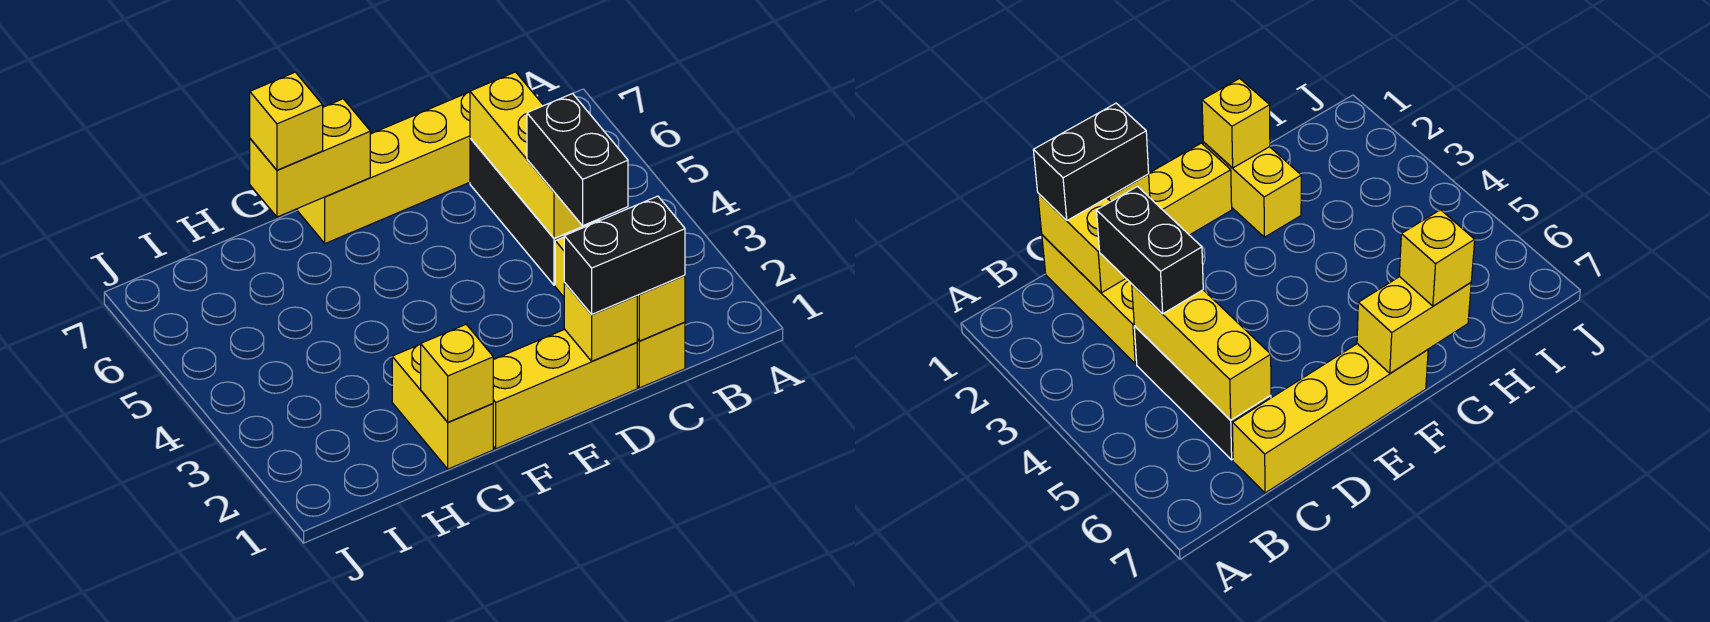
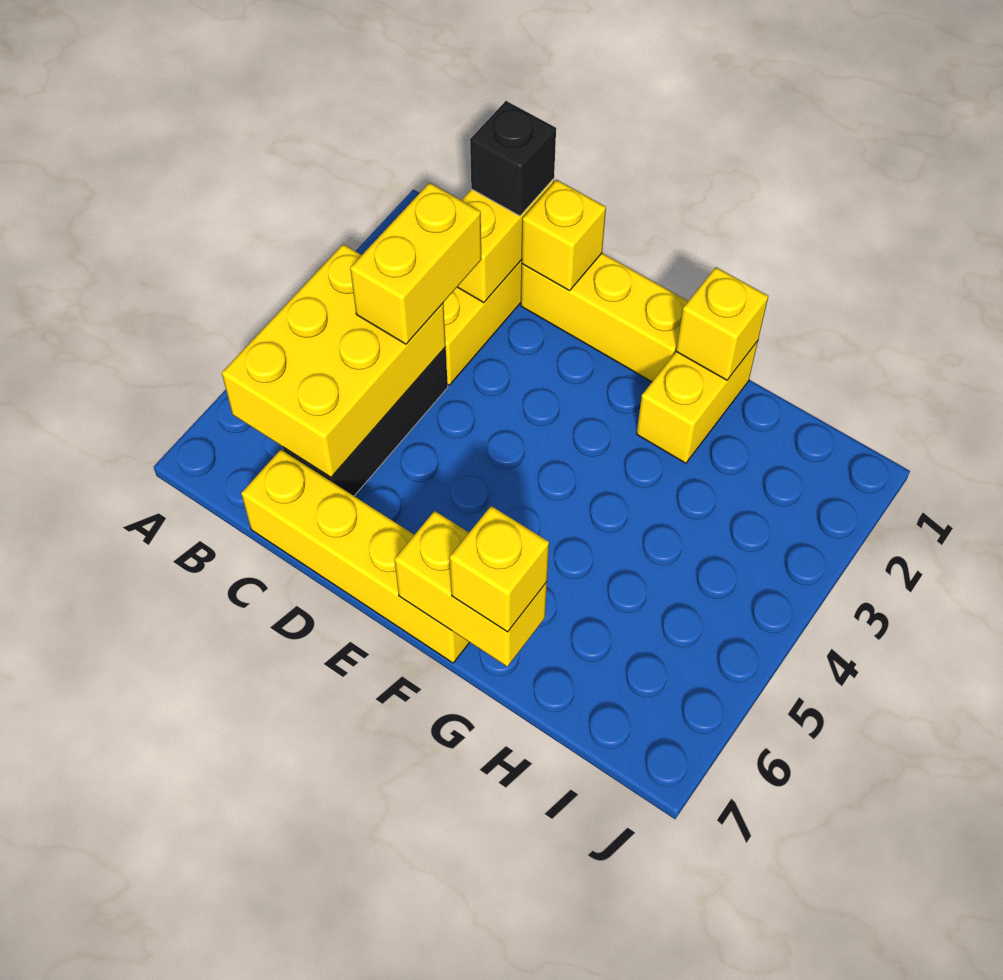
black 1x2 brick [564,196,685,315] -> black 1x1 brick [470,101,556,216]
black 1x2 brick [527,93,628,226] -> yellow 1x2 brick [350,183,481,344]
yellow 1x3 brick [470,72,599,238] -> yellow 2x3 brick [222,244,446,477]

